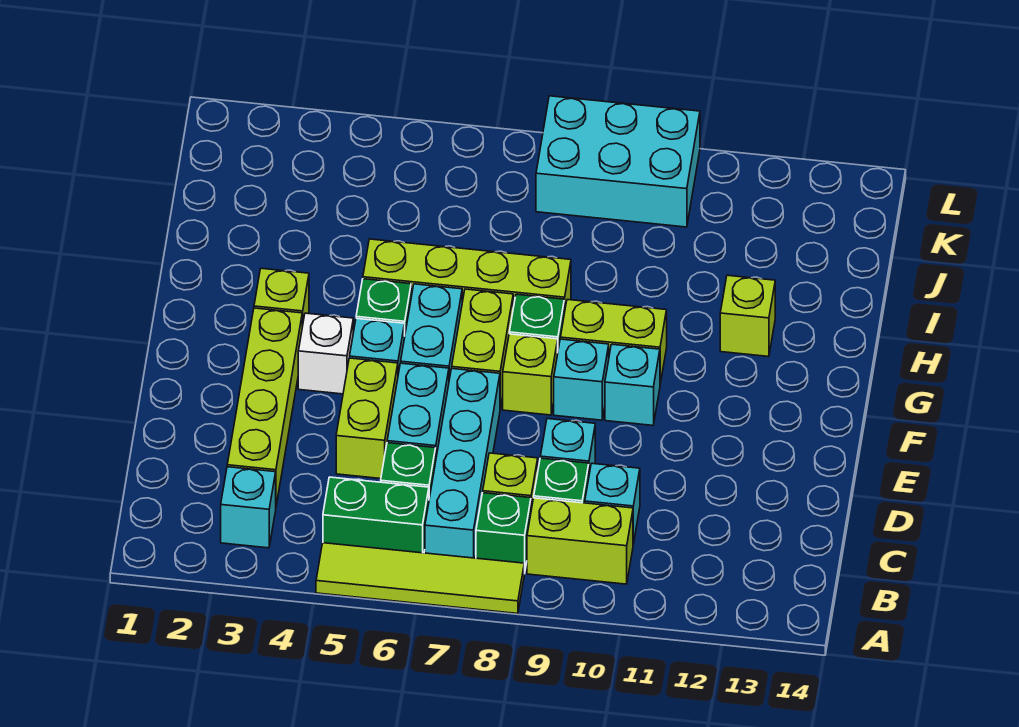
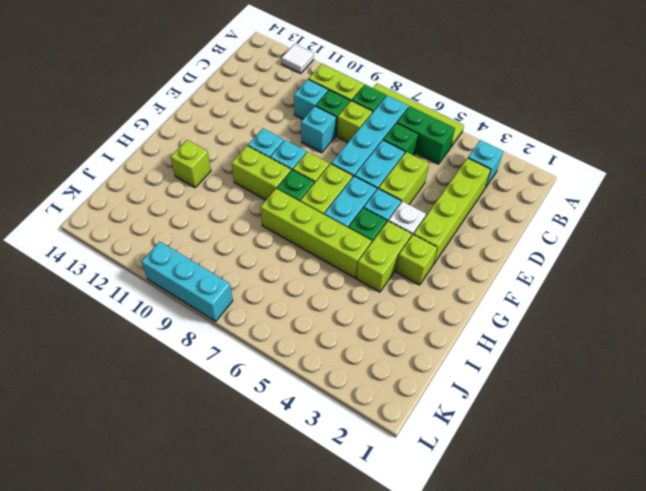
none -> white 1x1 tile [282,44,314,73]
none -> lime 1x2 brick [356,221,412,292]
cyan 2x3 brick [536,96,700,227] -> cyan 1x3 brick [142,241,233,321]

